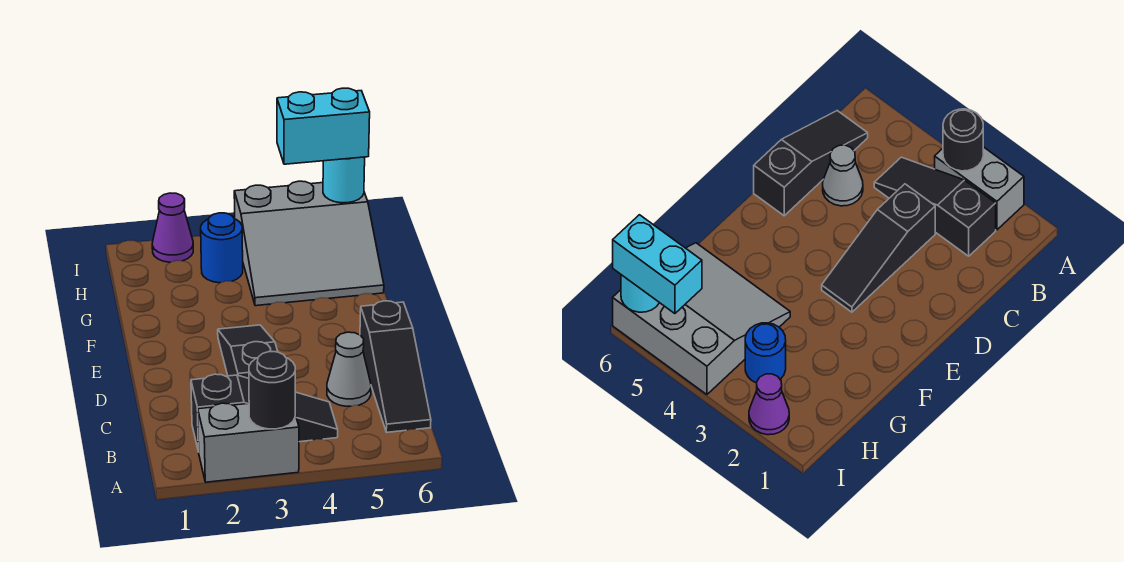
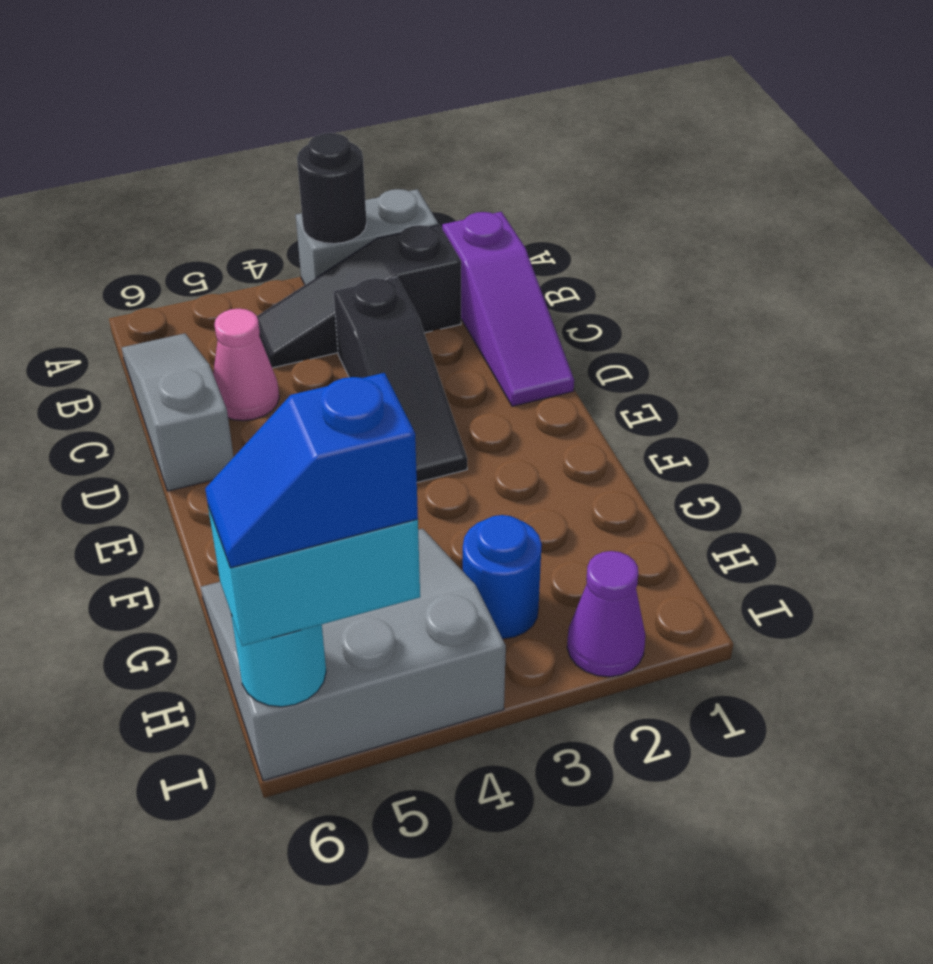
none -> purple 1x3 slope [442,212,574,406]
black 1x3 slope [360,301,431,432] -> grey 1x3 slope [122,333,233,491]
grey 1x1 cone [327,332,371,406] -> pink 1x1 cone [213,309,279,421]
none -> blue 1x2 slope [205,373,418,568]

